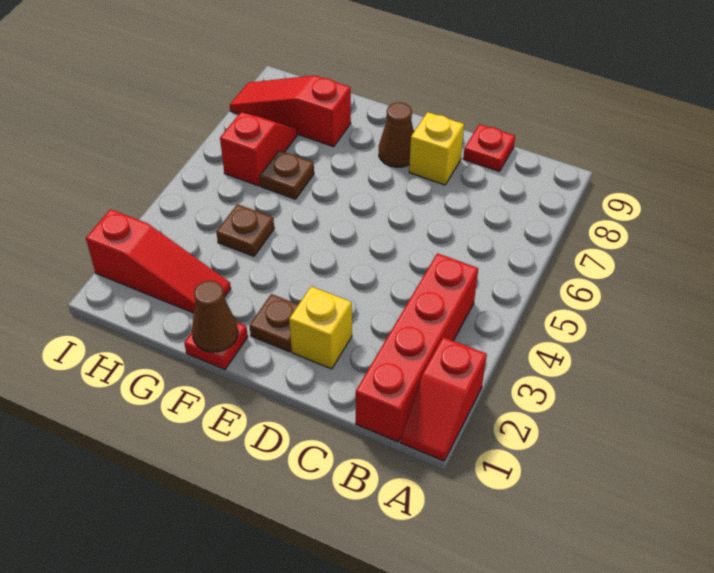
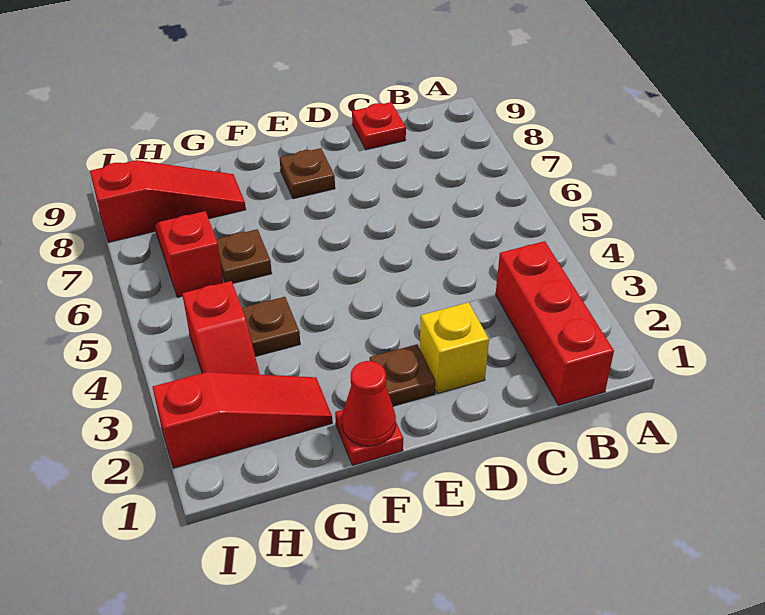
red 1x2 slope [401,337,487,461] -> red 1x2 slope moved to [182,281,260,375]
red 1x4 brick [356,253,478,442] -> red 1x3 brick [496,241,614,405]
yellow 1x1 brick [409,112,464,185] -> none
brown 1x1 cone [379,102,414,167] -> brown 1x1 plate [280,148,335,199]
brown 1x1 cone [192,281,238,352] -> red 1x1 cone [342,361,396,446]
red 1x3 slope [230,75,351,147] -> red 1x3 slope turned to [90,160,246,242]

